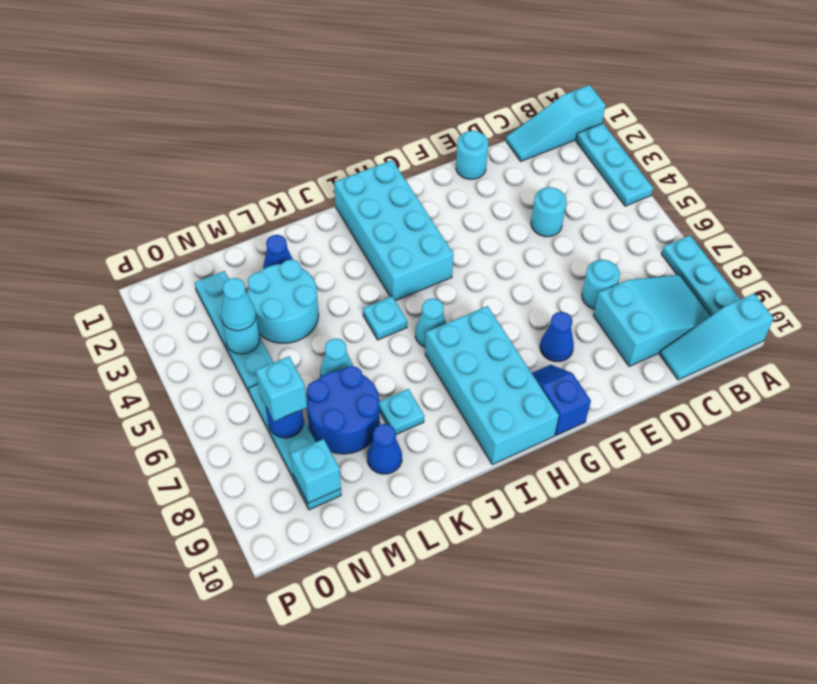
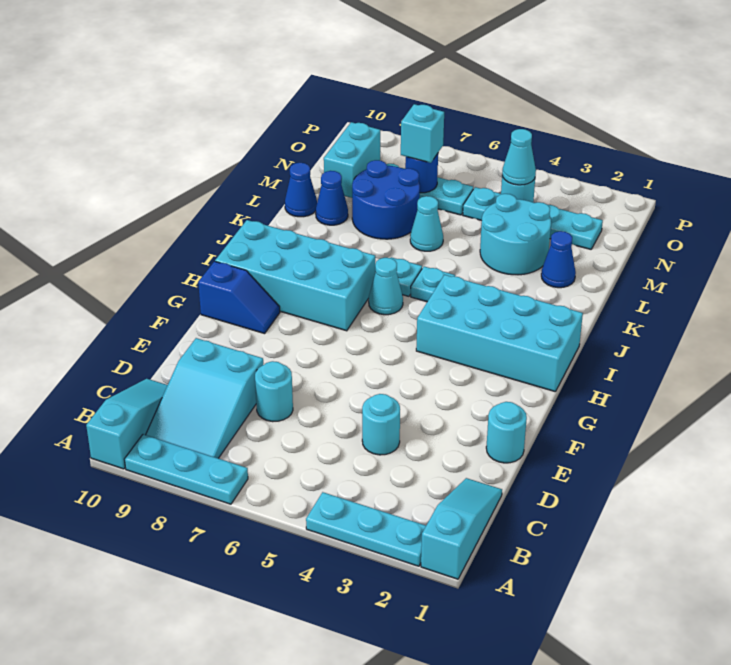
blue 1x1 cone [540,312,574,362] -> blue 1x1 cone moved to [285,163,317,217]
cyan 1x1 plate [379,389,424,434] -> cyan 1x1 plate moved to [391,257,422,296]
cyan 1x1 brick [291,439,341,503] -> cyan 1x2 brick [324,122,380,198]

